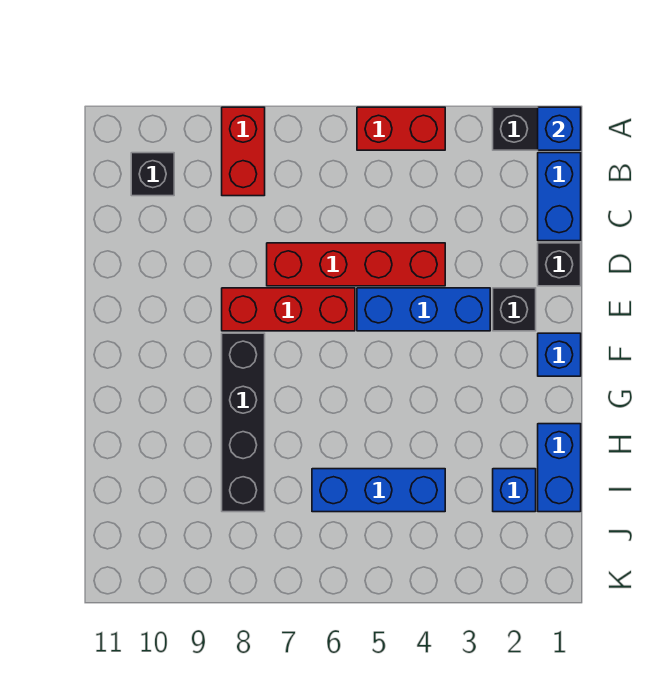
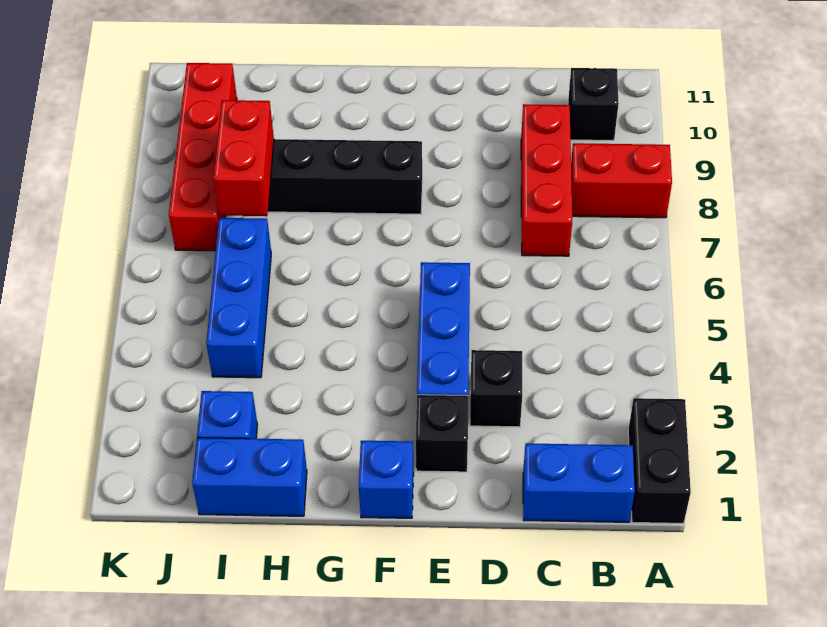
blue 1x1 brick [538,107,581,150] -> none
red 1x2 brick [357,107,445,150] -> red 1x2 brick moved to [213,100,274,216]
black 1x1 brick [538,243,581,286] -> black 1x1 brick moved to [470,350,522,427]
red 1x4 brick [267,243,445,286] -> red 1x4 brick moved to [169,63,237,251]
red 1x3 brick [222,288,355,331] -> red 1x3 brick moved to [521,104,572,256]

